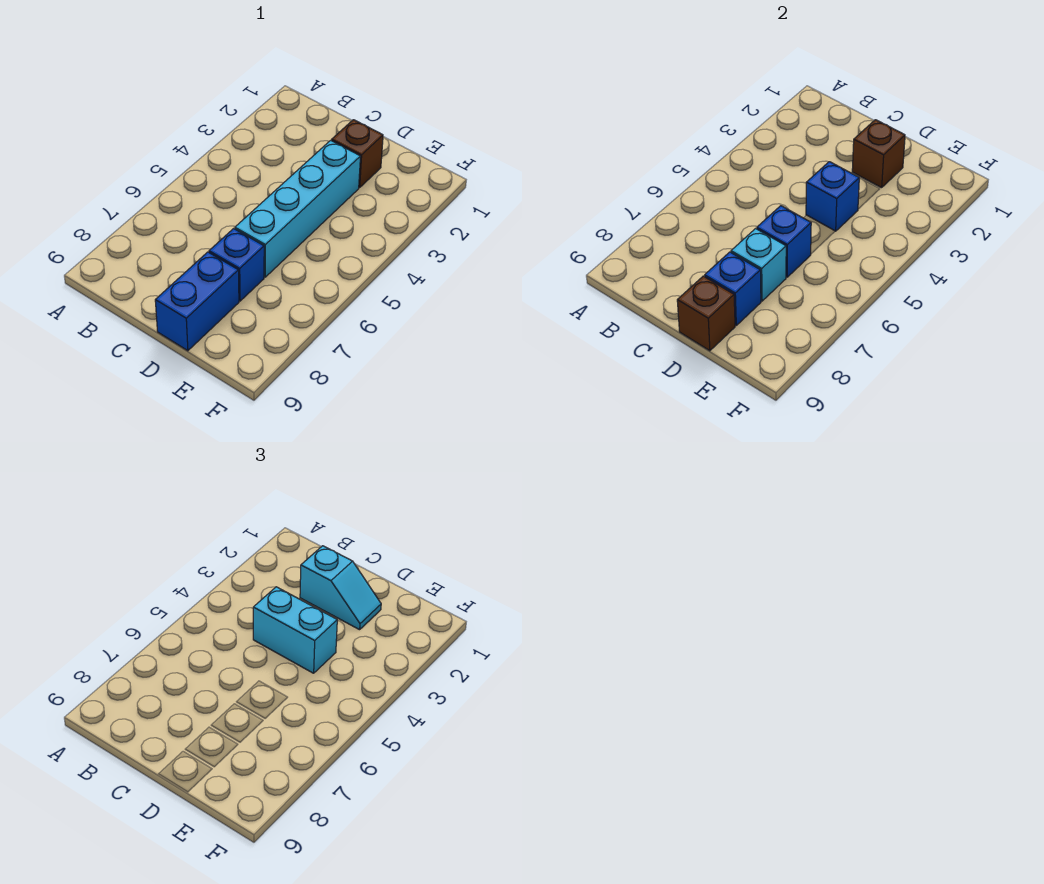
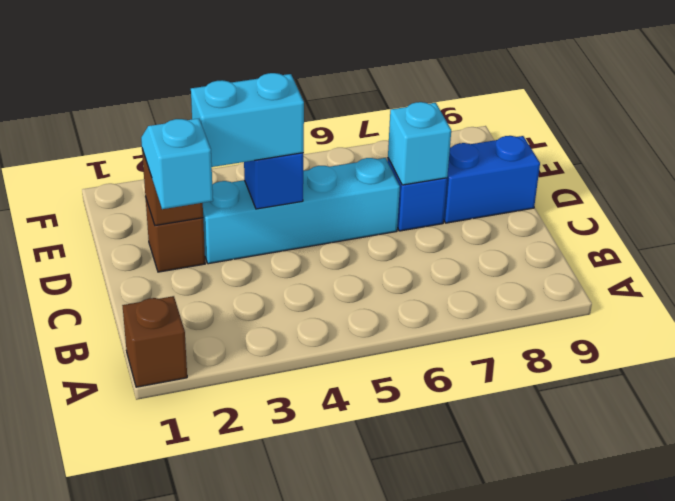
cyan 1x2 brick [253,587,337,673] -> cyan 1x2 brick turned to [191,73,304,167]
blue 1x1 brick [757,206,811,277] -> none
blue 1x1 brick [705,252,761,325] -> none
brown 1x1 brick [677,276,735,351] -> brown 1x1 brick moved to [122,296,187,387]

